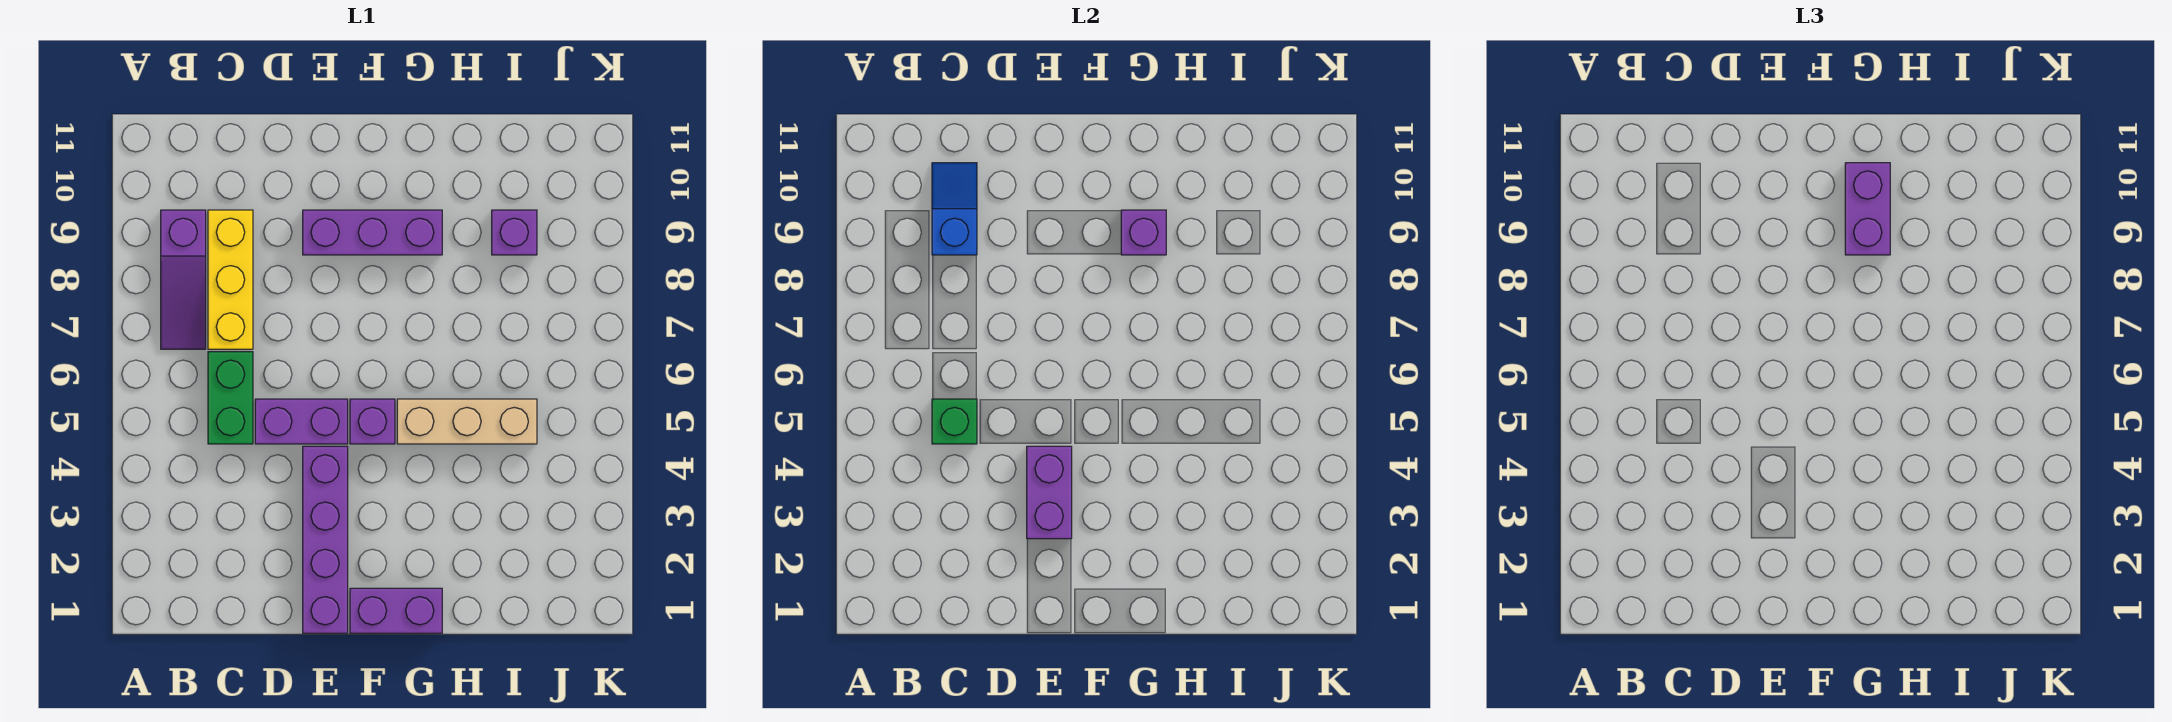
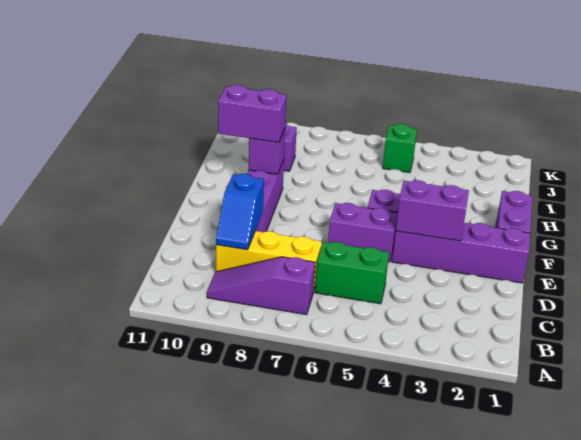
purple 1x3 slope [161,210,206,349] -> purple 1x3 slope turned to [207,257,315,315]
green 1x1 brick [932,399,977,444] -> green 1x1 brick moved to [383,124,417,173]
blue 1x2 slope [932,163,977,255] -> blue 1x2 slope turned to [216,174,264,250]
purple 1x2 brick [255,399,348,444] -> purple 1x2 brick turned to [328,203,398,262]
tan 1x3 brick [397,399,537,444] -> none

